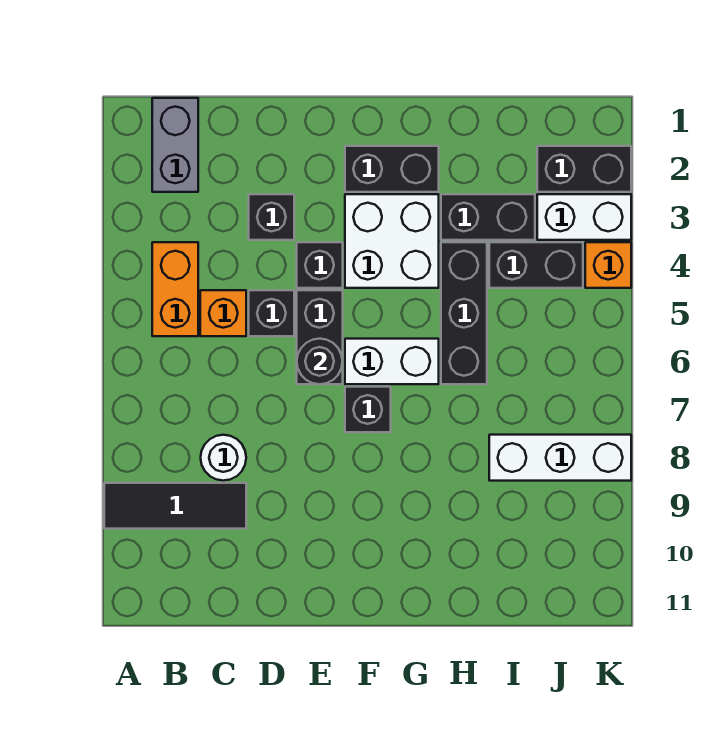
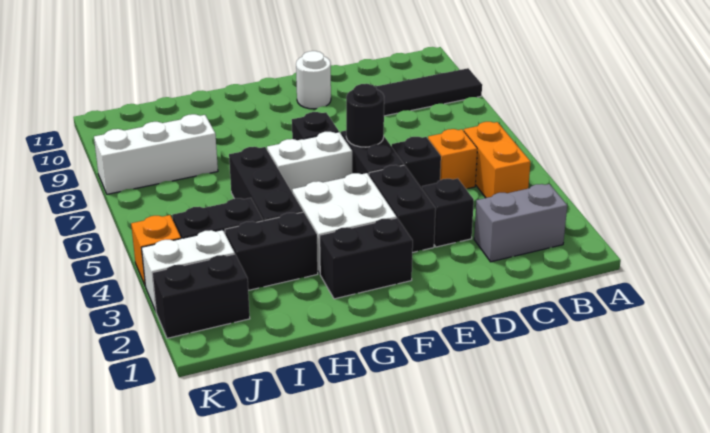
grey 1x2 brick [152,98,198,192] -> grey 1x2 brick turned to [474,184,567,262]
white 1x1 round brick [201,435,246,481] -> white 1x1 round brick moved to [296,51,331,109]
black 1x1 brick [297,242,343,288] -> black 1x2 brick [369,165,436,253]

